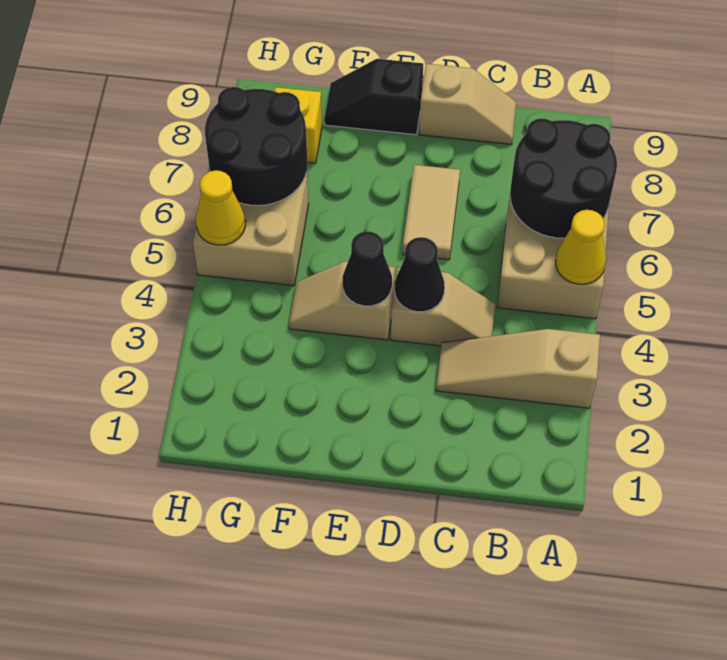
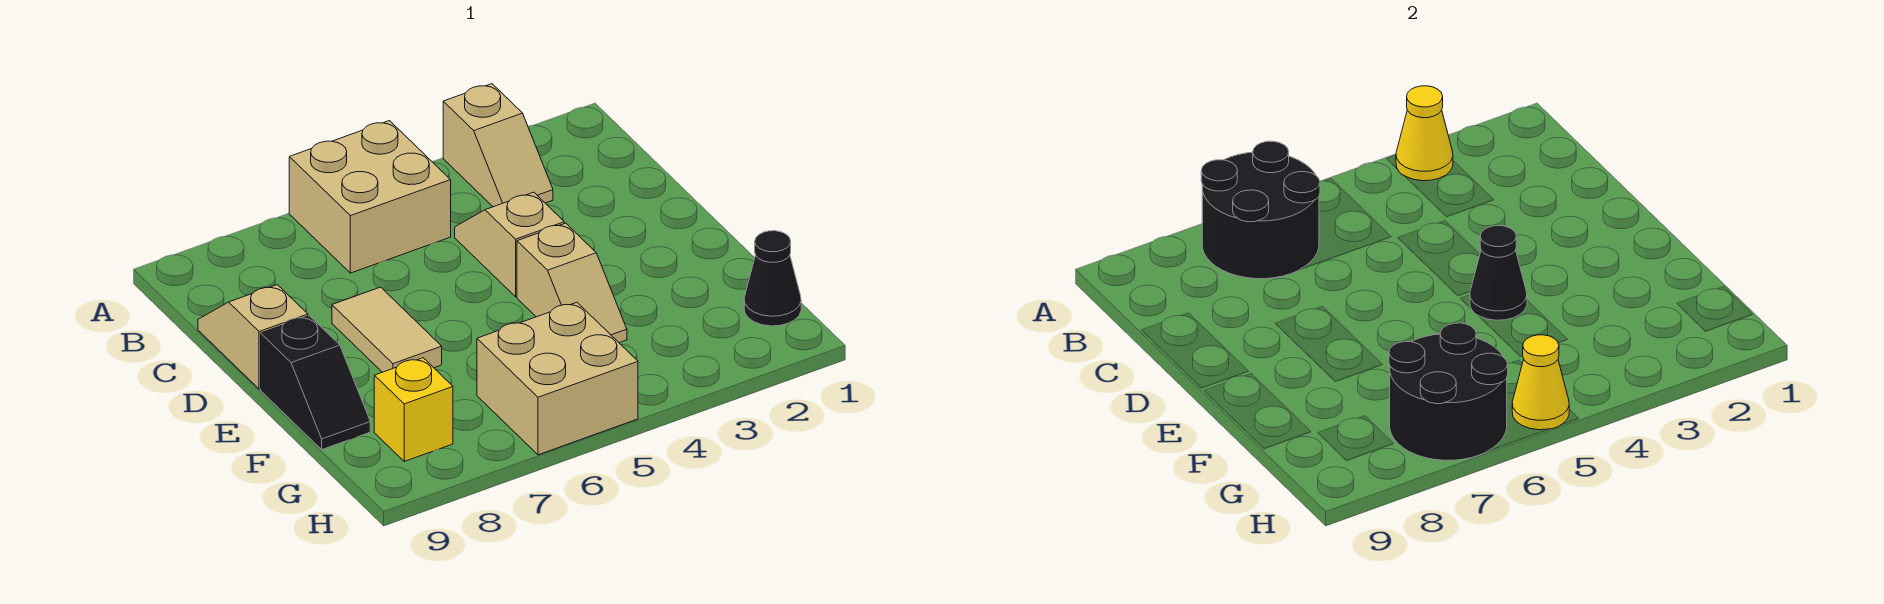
tan 1x3 slope [436,329,600,408] -> tan 1x2 slope [443,84,553,207]
yellow 1x1 cone [555,210,606,284] -> yellow 1x1 cone moved to [1396,86,1453,181]
black 1x1 cone [394,237,445,312] -> black 1x1 cone moved to [744,231,801,326]
tan 1x2 tile [403,165,460,260] -> tan 1x2 tile turned to [332,287,442,372]

